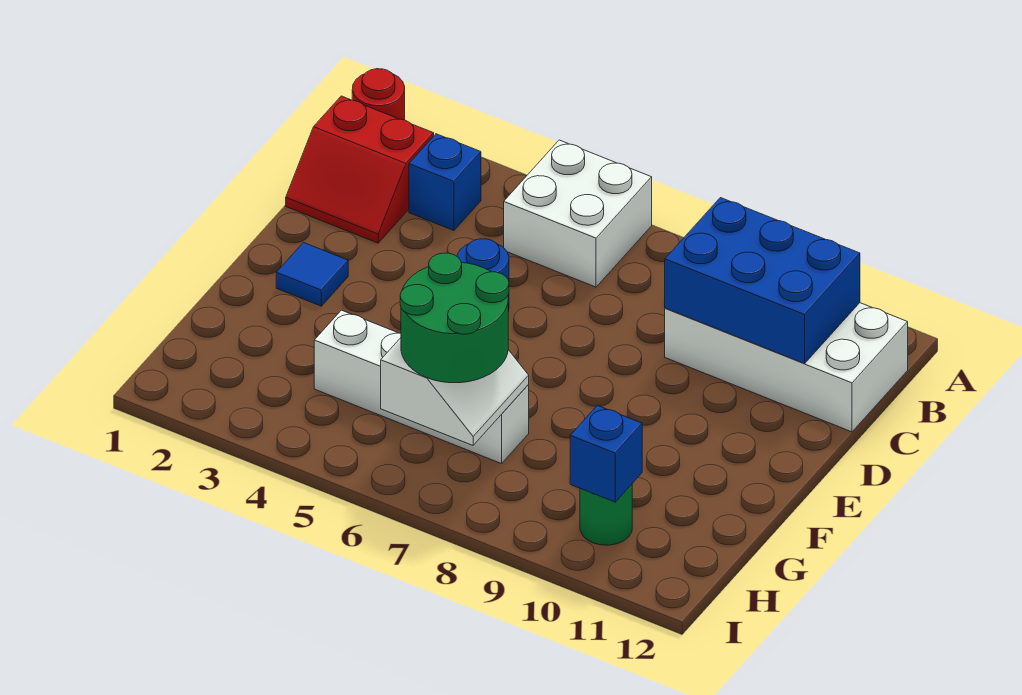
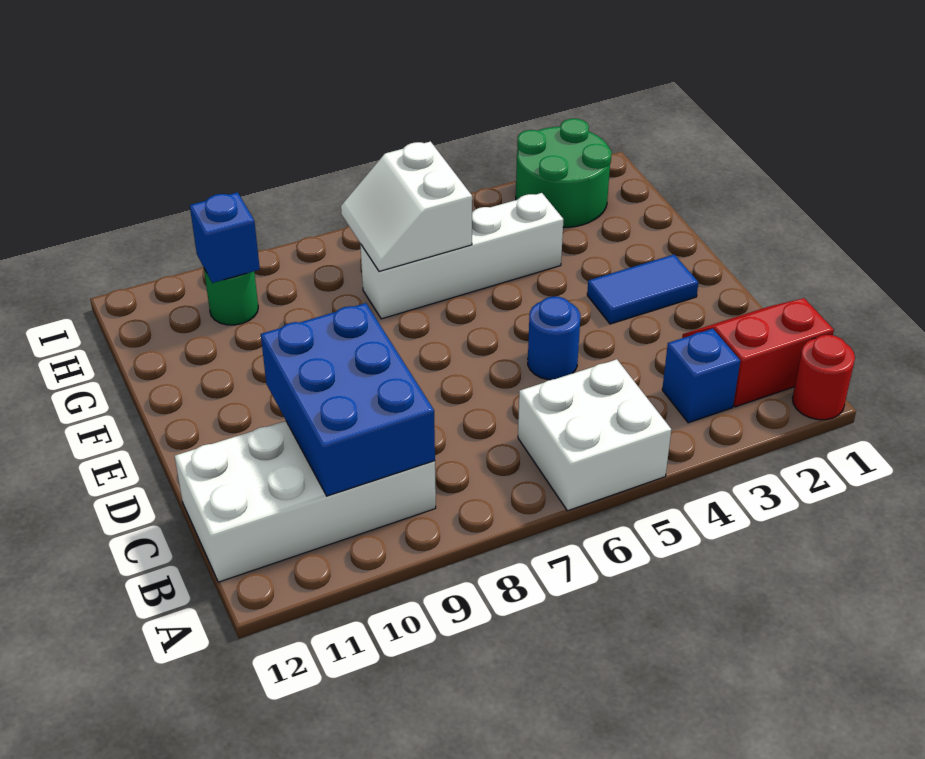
blue 2x3 brick [665,198,860,363] -> blue 2x3 brick turned to [261,303,435,496]
blue 1x1 tile [276,243,348,306] -> blue 1x2 tile [587,255,698,324]
green 2x2 round brick [400,253,509,383] -> green 2x2 round brick moved to [516,119,612,228]

